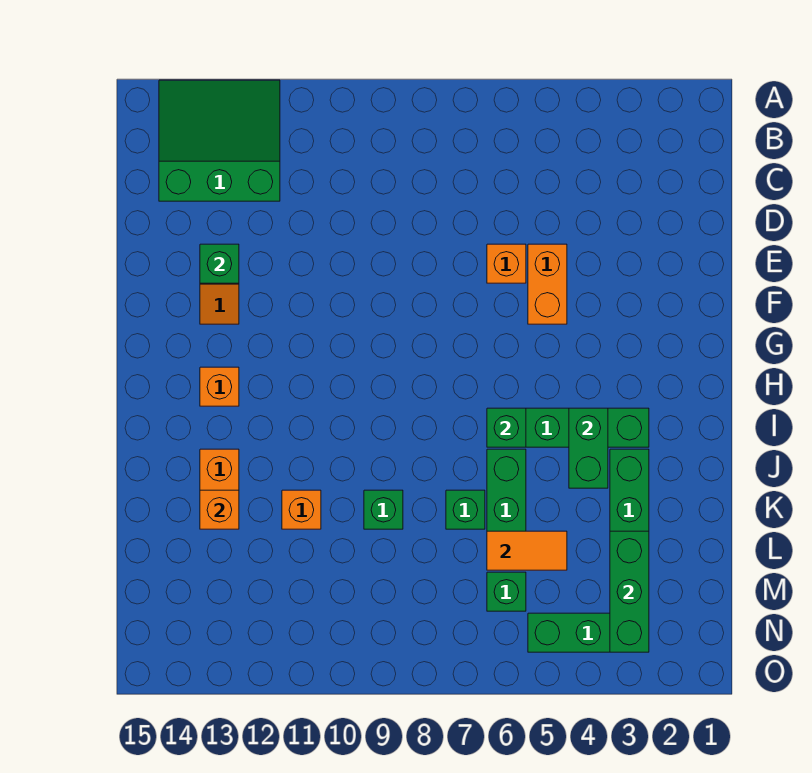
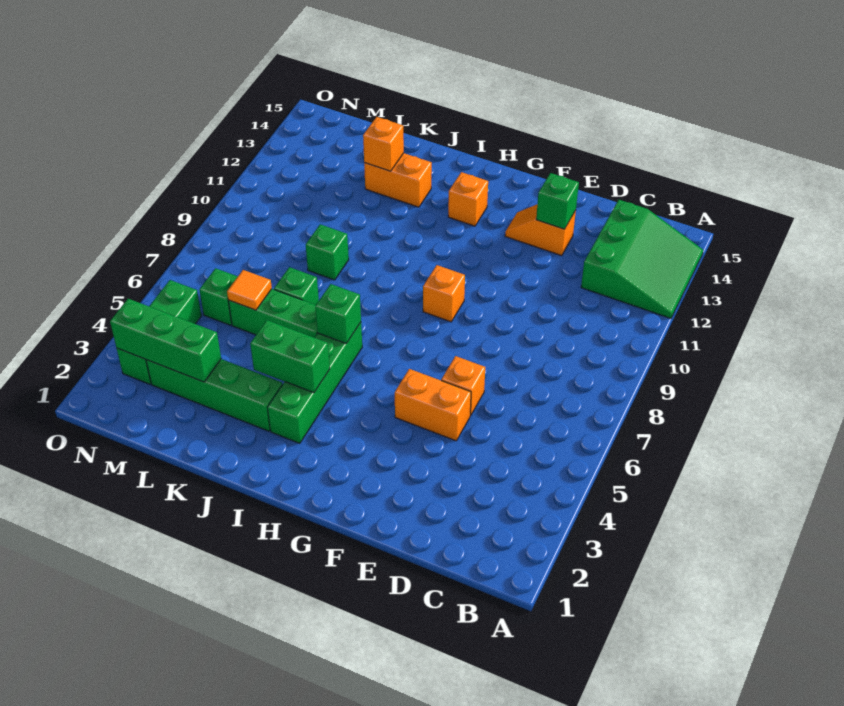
orange 1x1 brick [282,490,321,529] -> orange 1x1 brick moved to [423,265,465,322]
orange 1x2 tile [487,531,567,570] -> orange 1x1 tile [227,270,272,310]

